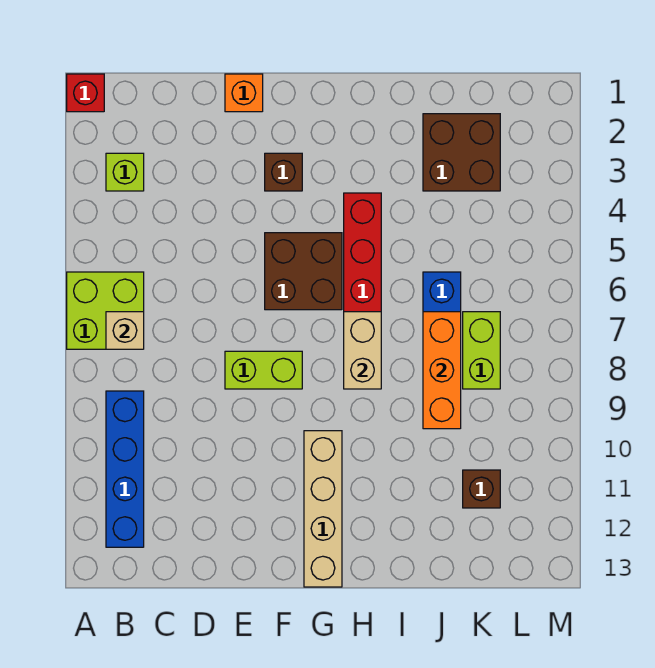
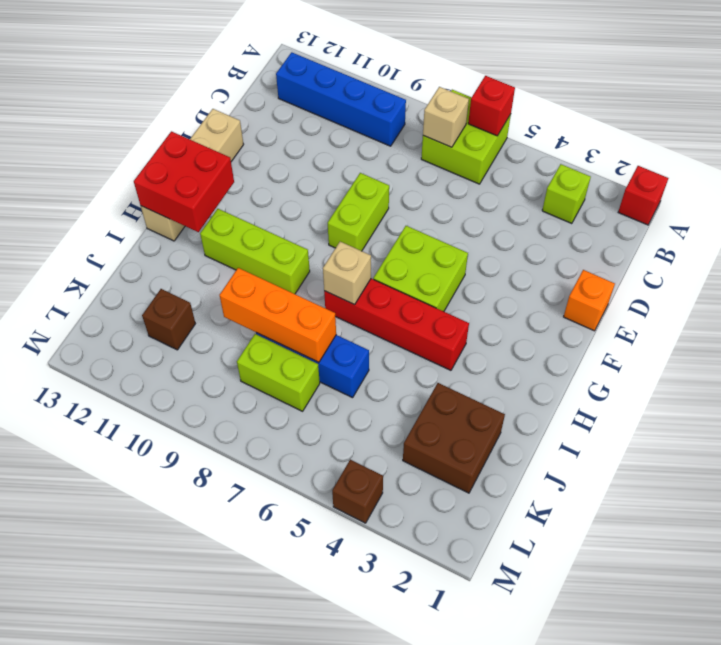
none -> red 1x1 brick [468,76,515,136]
brown 1x1 brick [265,153,302,191] -> brown 1x1 brick moved to [332,460,383,523]
brown 2x2 brick [265,233,342,310] -> lime 2x2 brick [373,226,468,311]
tan 1x4 brick [304,431,342,587] -> tan 1x4 brick turned to [141,109,244,241]
none -> red 2x2 brick [134,131,234,232]
tan 1x2 brick [344,312,381,389] -> tan 1x1 brick [323,242,371,305]
none -> lime 1x3 brick [200,209,310,294]

